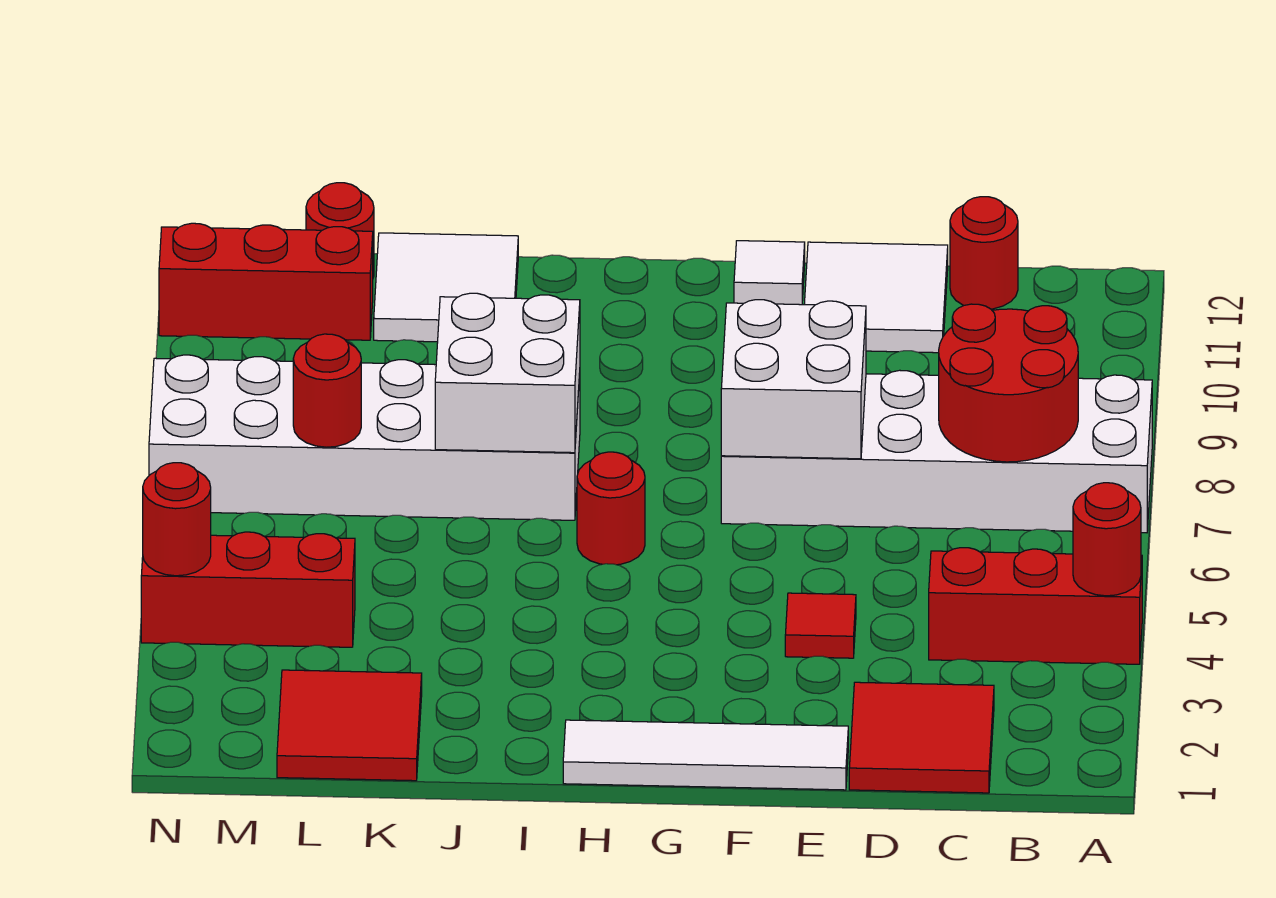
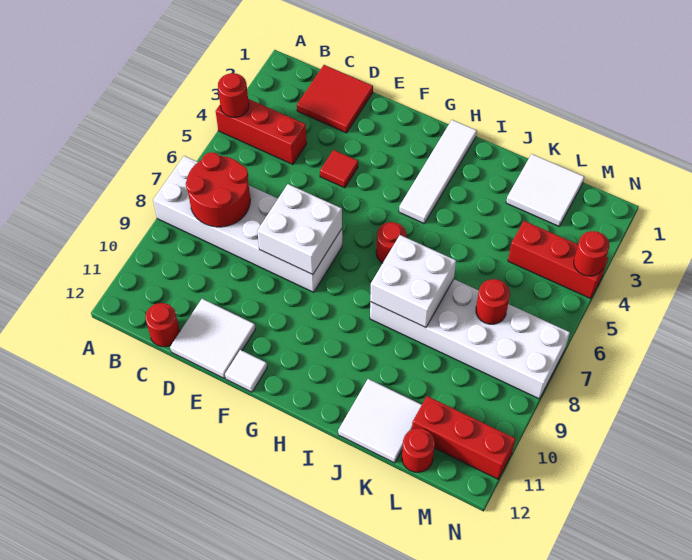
white 1x4 tile [563,720,848,790] -> white 1x4 tile turned to [399,120,477,224]
red 2x2 tile [277,670,422,781] -> white 2x2 tile [506,154,584,226]

